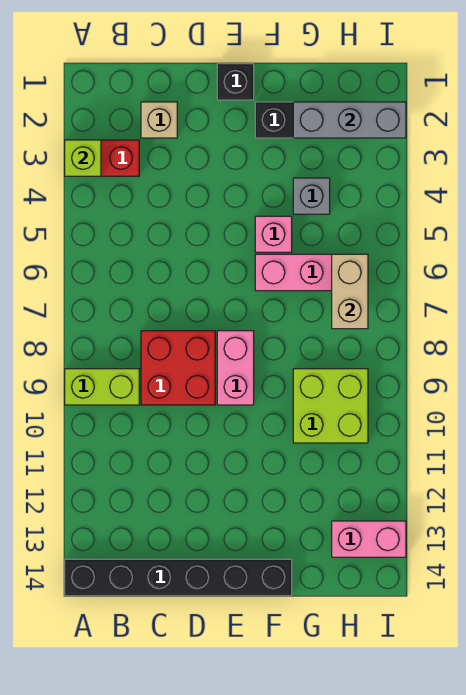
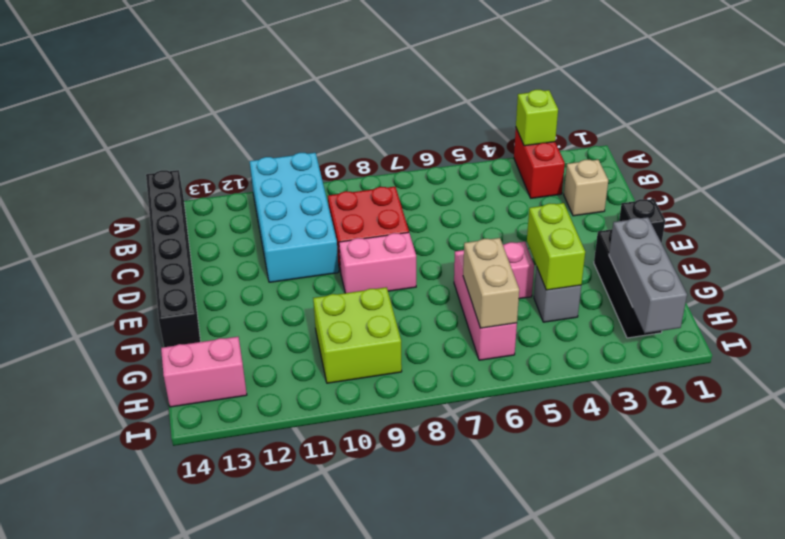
lime 1x2 brick [65,369,139,405] -> lime 1x2 brick moved to [527,203,585,290]
none -> cyan 2x4 brick [250,153,339,282]
tan 1x2 brick [332,254,368,329] -> tan 1x2 brick turned to [463,238,519,328]
pink 1x2 brick [332,521,406,557] -> pink 1x2 brick turned to [161,337,247,407]

